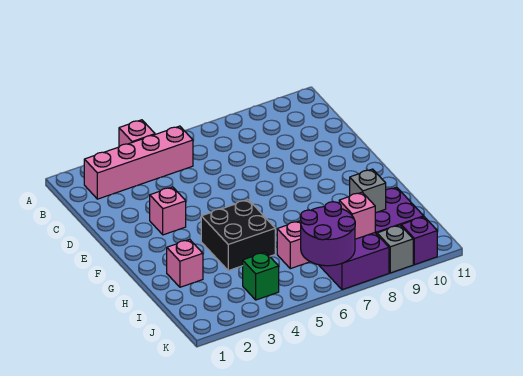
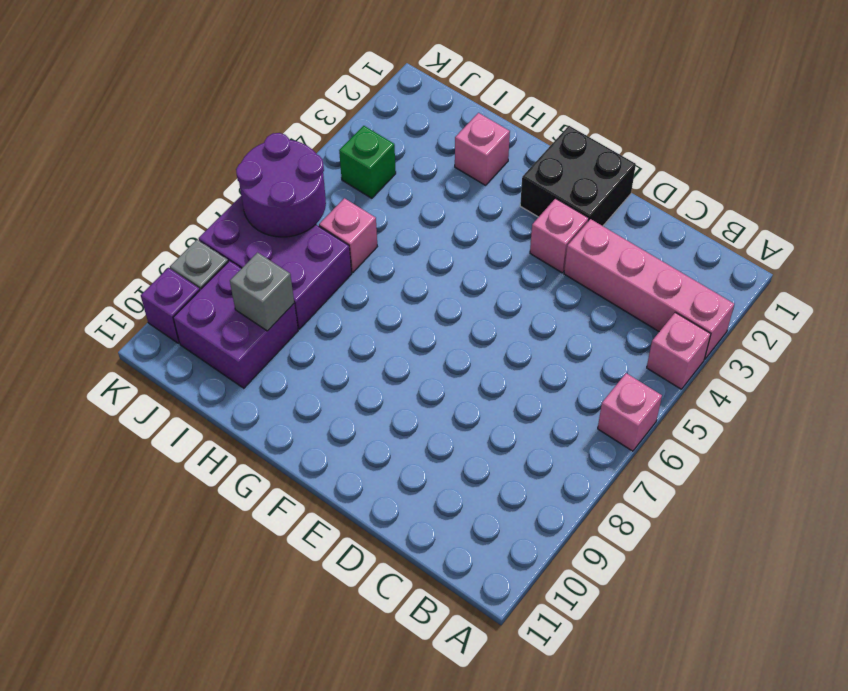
pink 1x4 brick [84,126,193,199] -> pink 1x4 brick turned to [564,219,734,359]
black 2x2 brick [201,200,275,271] -> black 2x2 brick moved to [520,126,636,226]
pink 1x1 brick [339,192,375,239] -> pink 1x1 brick moved to [598,373,662,451]

